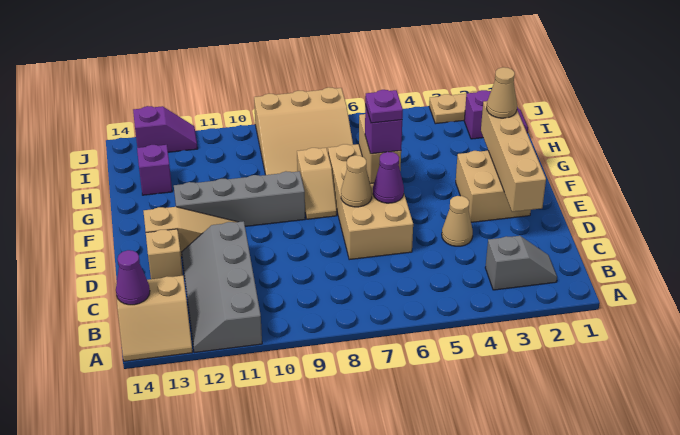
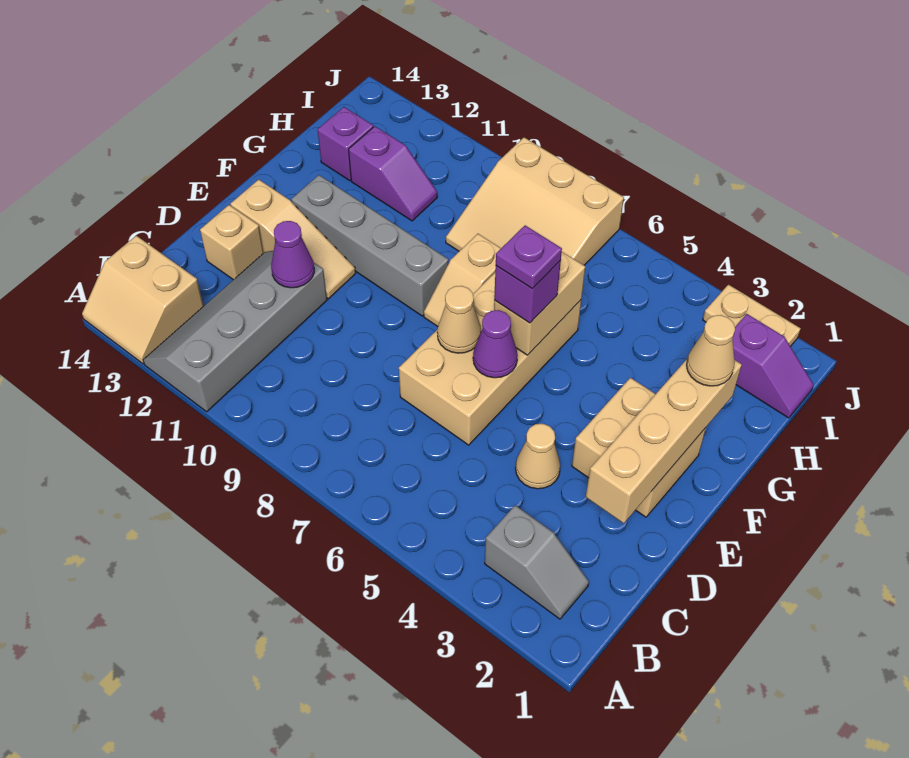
purple 1x1 cone [116,250,150,305] -> purple 1x1 cone moved to [271,221,314,288]
purple 1x2 slope [133,106,197,152] -> purple 1x2 slope moved to [349,126,437,221]

